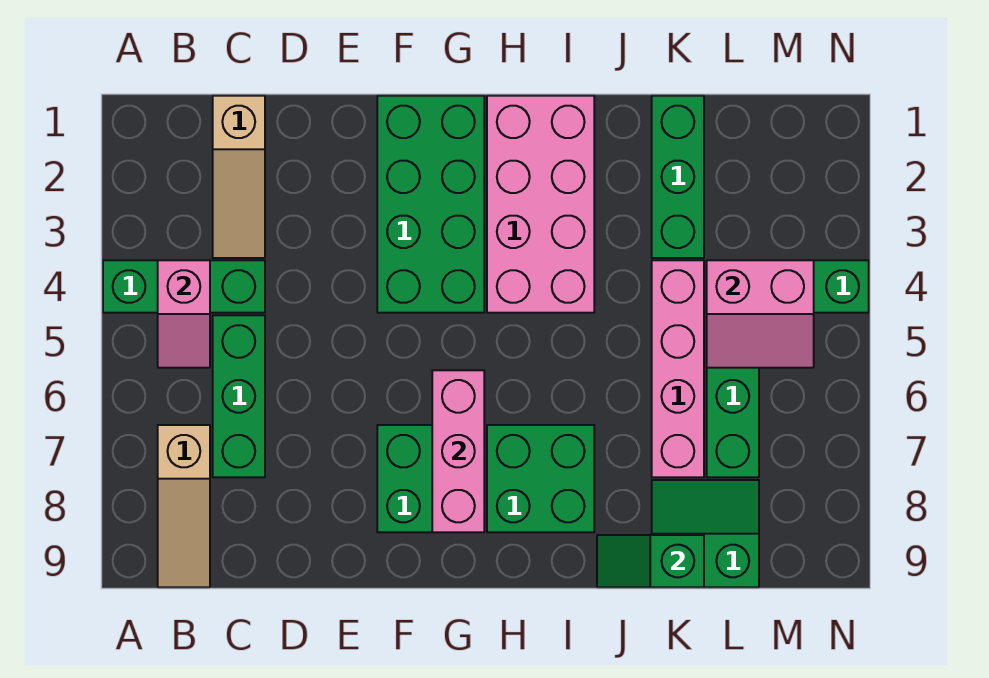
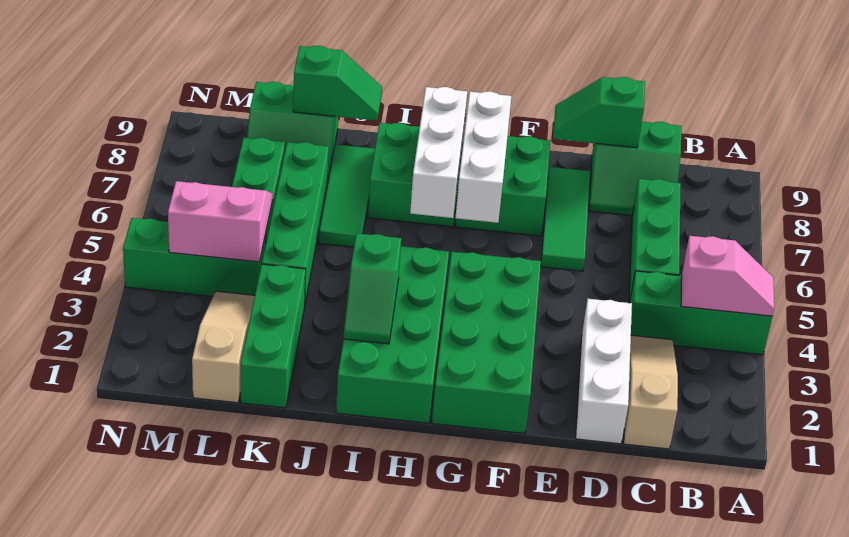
pink 1x2 slope [158,260,210,368] -> pink 1x2 slope turned to [681,236,774,316]
tan 1x3 slope [158,425,210,587] -> tan 1x3 slope moved to [192,291,255,403]
none -> green 2x2 slope [589,122,681,216]
none -> white 1x3 brick [576,299,632,444]
none -> green 1x2 slope [553,77,645,148]
none -> green 1x3 tile [541,167,590,271]
pink 1x3 brick [432,370,484,532] -> white 1x3 brick [455,91,511,223]
pink 2x4 brick [487,96,594,313] -> green 2x4 brick [336,246,449,423]
none -> white 1x3 brick [410,87,467,218]
none -> green 1x2 slope [344,233,401,344]
none -> green 1x3 tile [319,144,375,247]
pink 1x4 brick [652,260,704,477] -> green 1x4 brick [262,142,329,303]

